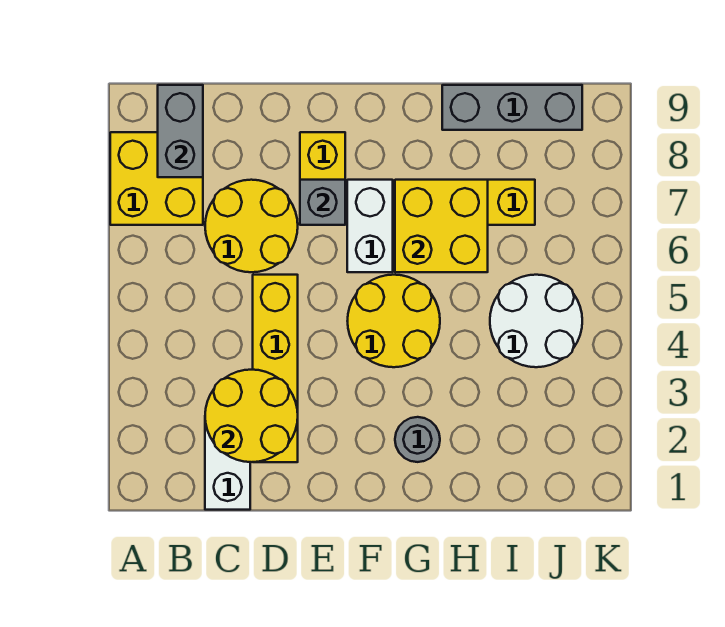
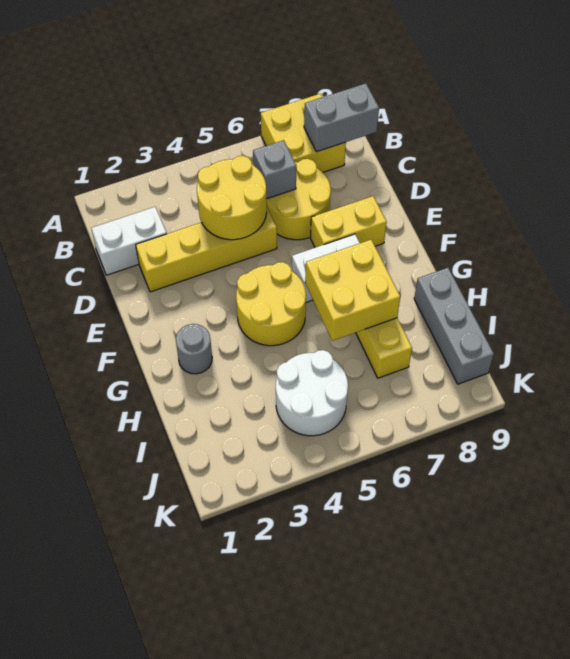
yellow 2x2 round brick [205,370,298,462] -> yellow 2x2 round brick moved to [197,156,267,240]
grey 1x1 brick [300,180,345,225] -> grey 1x1 brick moved to [253,140,296,199]

